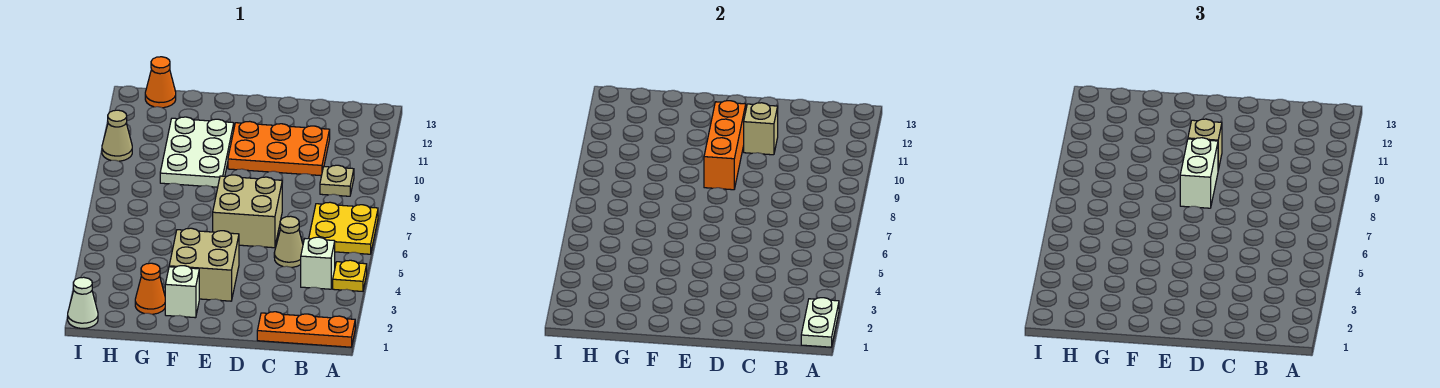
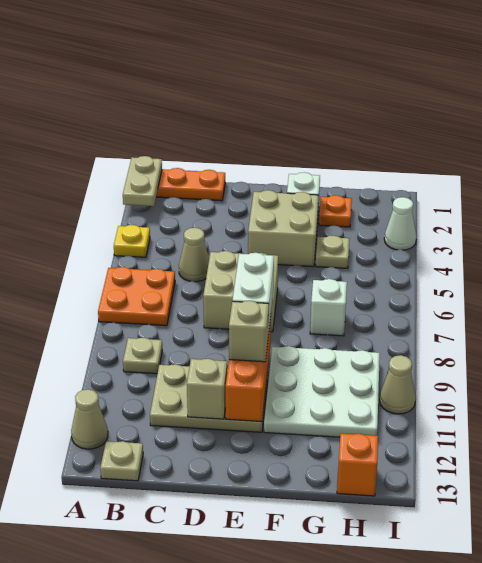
white 1x2 plate [801,298,839,347] -> tan 1x2 plate [123,156,162,206]
yellow 2x2 plate [309,202,378,254] -> orange 2x2 plate [98,267,175,326]
none -> tan 1x1 cone [71,389,108,449]
white 1x1 brick [301,237,335,289] -> white 1x1 brick moved to [310,279,347,336]
none -> tan 1x1 plate [100,441,143,481]
orange 2x3 plate [228,121,330,176] -> tan 2x3 plate [150,364,268,432]
white 2x3 plate [160,117,234,187] -> white 3x3 plate [264,346,380,437]
orange 1x1 cone [135,263,165,314] -> orange 1x1 plate [319,195,352,227]
none -> tan 1x1 plate [316,235,349,268]
orange 1x1 cone [145,57,176,108] -> orange 1x1 brick [337,434,378,496]
white 1x1 cone [68,277,98,328] -> white 1x1 cone moved to [384,197,416,250]

